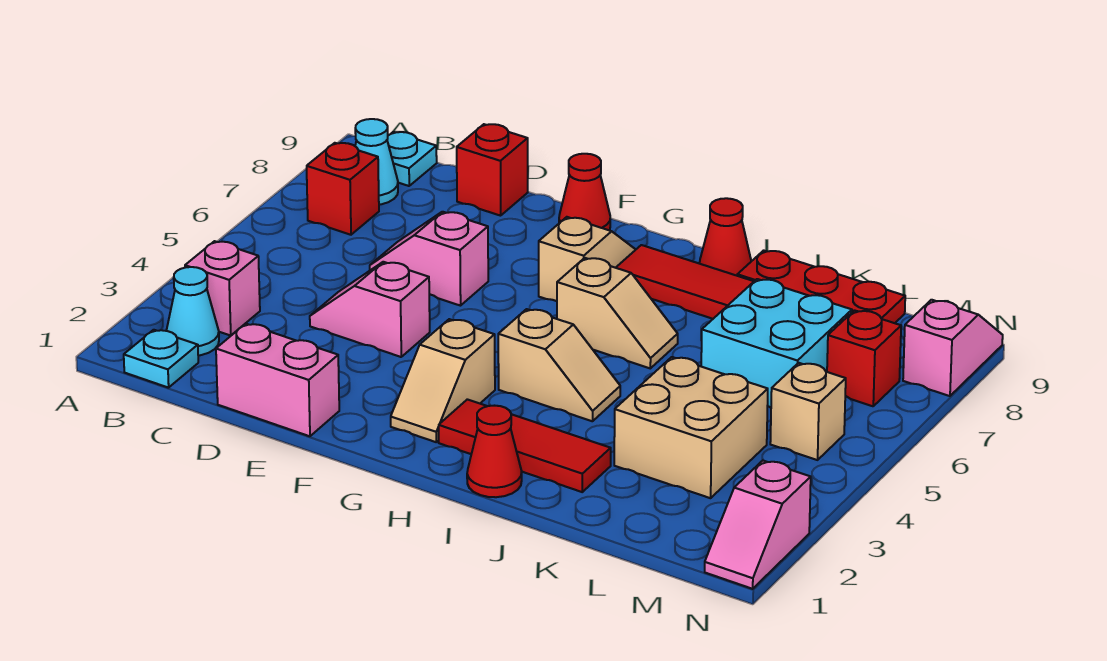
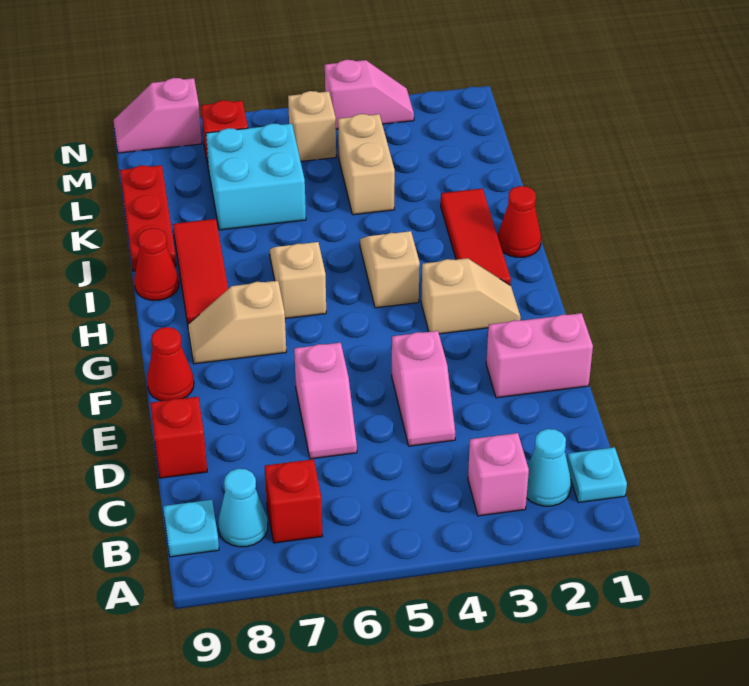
pink 1x2 brick [216,324,339,436] -> pink 1x2 brick turned to [486,313,593,398]
tan 2x2 brick [614,357,768,498] -> tan 1x2 brick [338,114,395,215]
pink 1x2 slope [705,461,811,589] -> pink 1x2 slope moved to [325,60,414,129]

